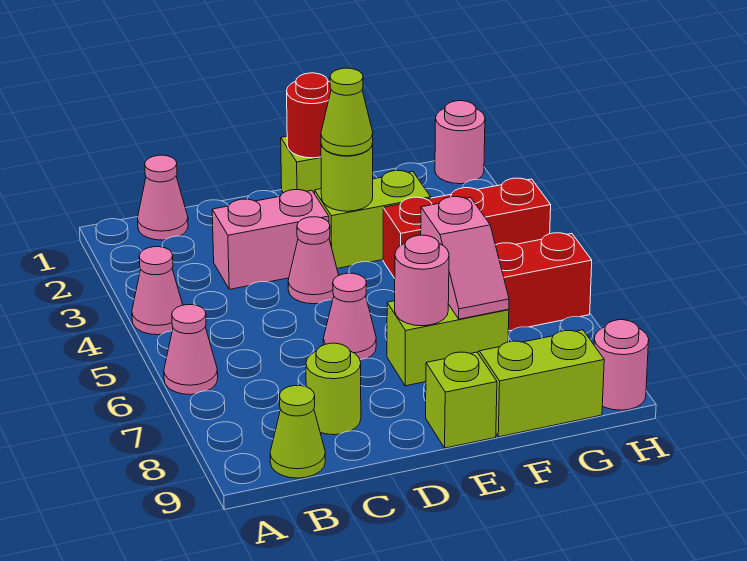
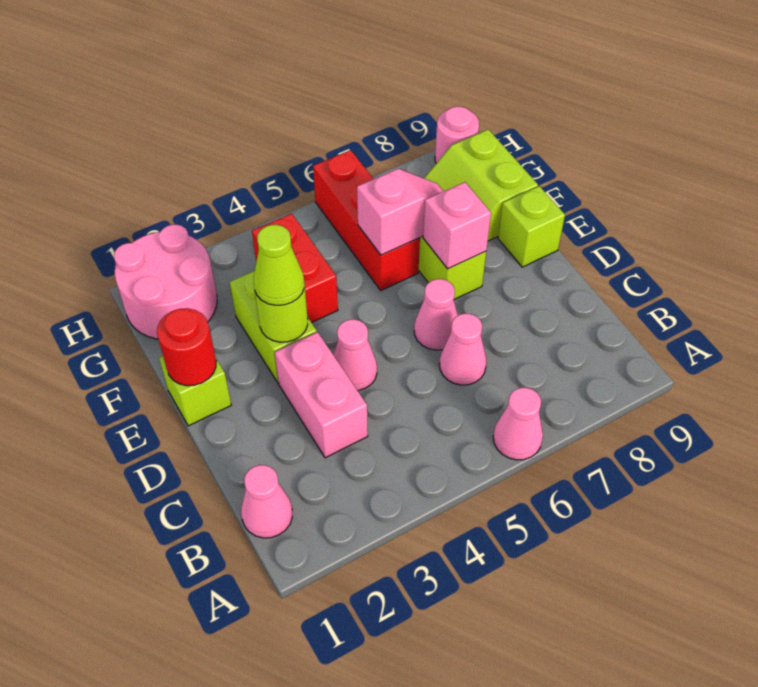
pink 1x1 cone [132,247,183,335] -> pink 1x1 cone moved to [439,314,486,385]
lime 1x1 cone [270,386,325,478] -> none
lime 1x1 round brick [306,343,361,435] -> none
pink 1x1 round brick [395,235,449,326] -> pink 1x1 brick [423,182,491,269]
red 1x3 brick [383,178,551,278] -> red 1x2 brick [252,214,338,323]
pink 1x1 round brick [435,101,485,184] -> pink 2x2 round brick [114,225,217,339]

